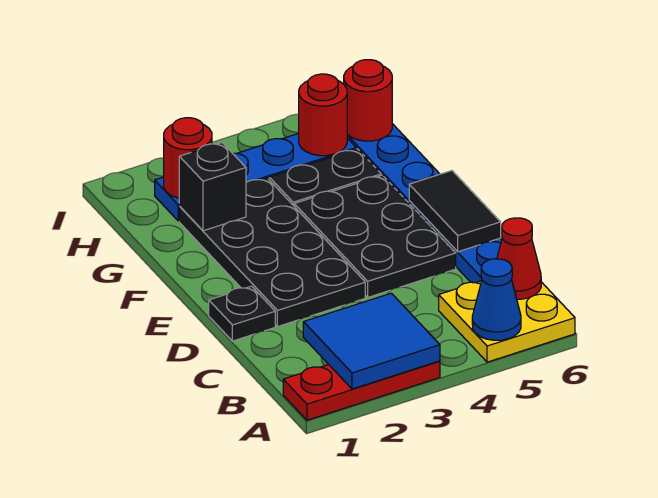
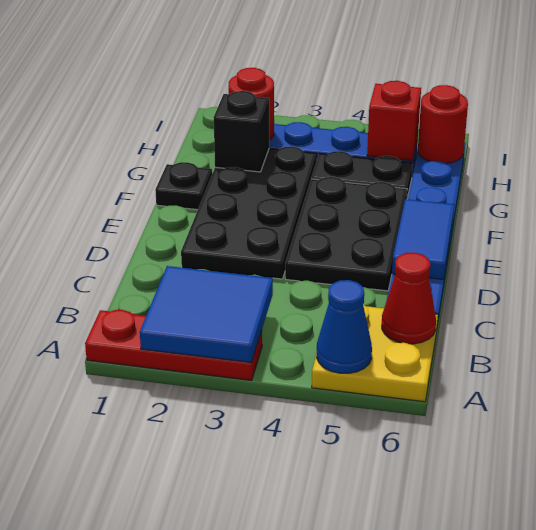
black 1x1 plate [209,286,275,341] -> black 1x1 plate moved to [155,162,212,210]
black 1x2 tile [409,171,501,252] -> blue 1x2 tile [392,199,454,280]
red 1x1 round brick [299,74,347,156] -> red 1x1 brick [367,81,421,161]

